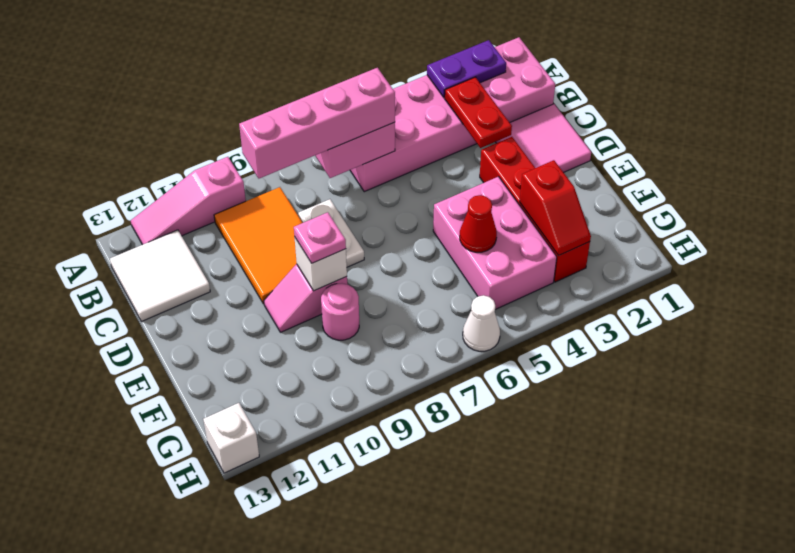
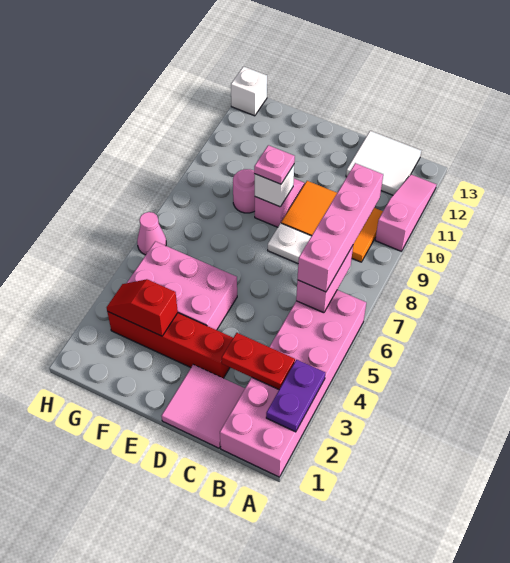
red 1x1 cone [460,195,497,252] -> none
white 1x1 cone [463,295,500,351] -> pink 1x1 cone [137,212,166,255]

